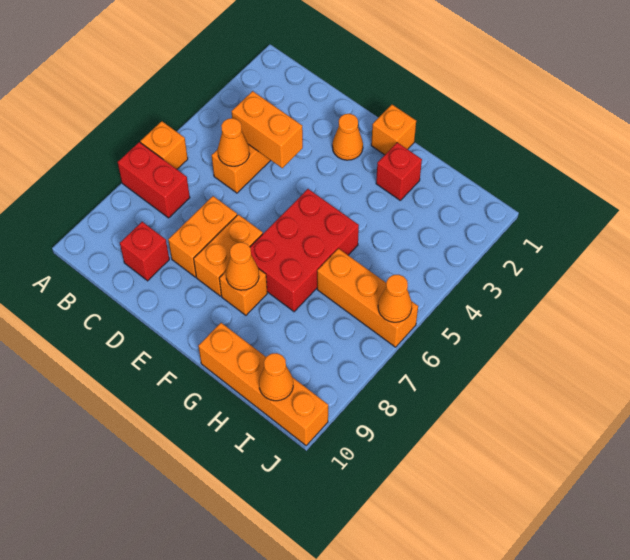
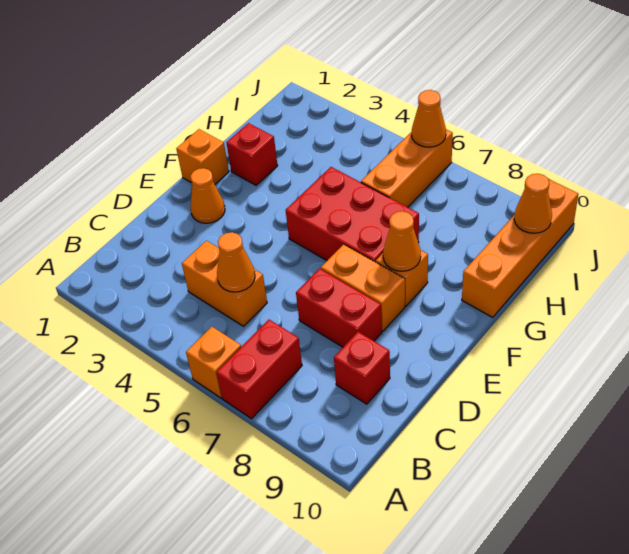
orange 1x2 brick [232,91,303,168] -> none
orange 1x2 brick [168,196,237,277] -> red 1x2 brick [296,269,382,347]

